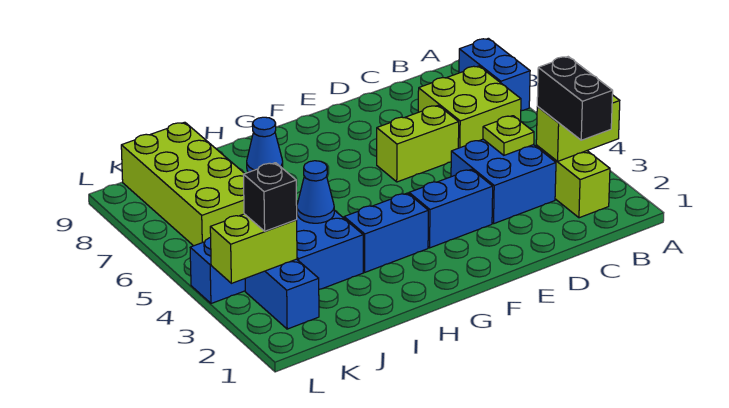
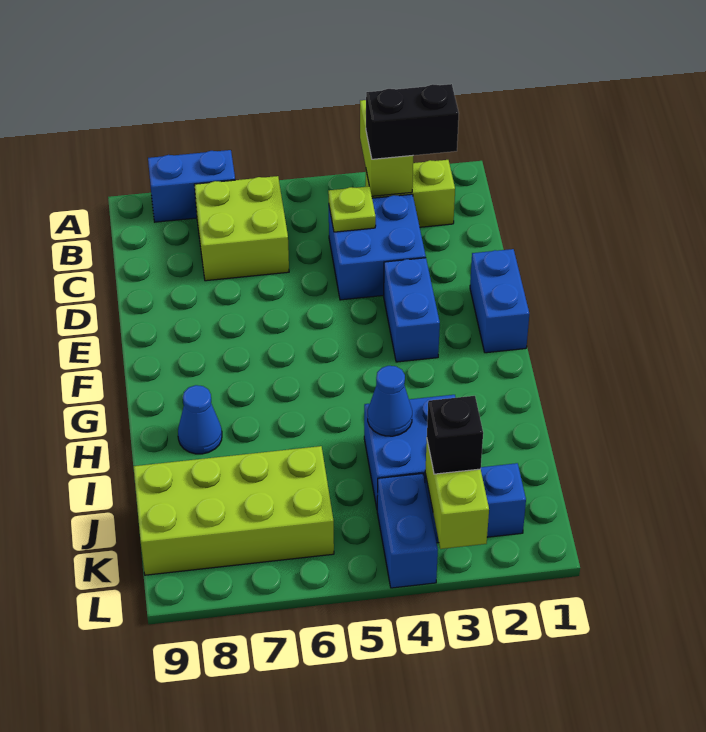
lime 1x2 brick [377,105,459,182] -> none
blue 1x2 brick [344,193,428,272] -> blue 1x2 brick moved to [470,249,529,353]

